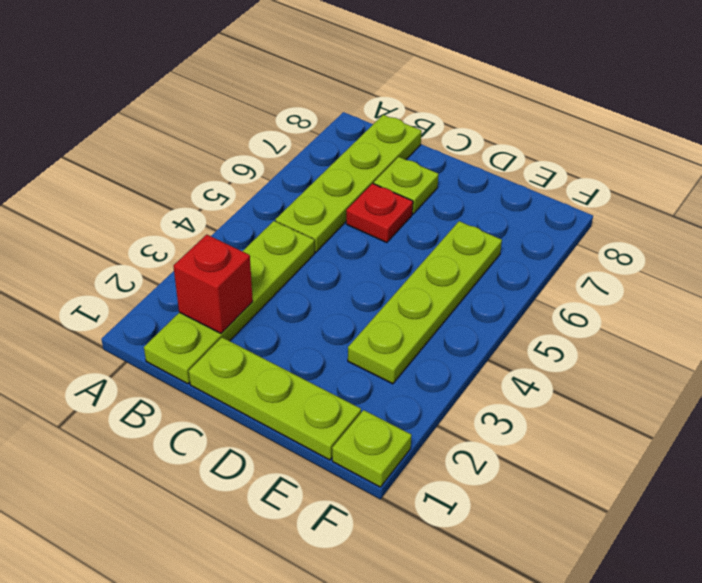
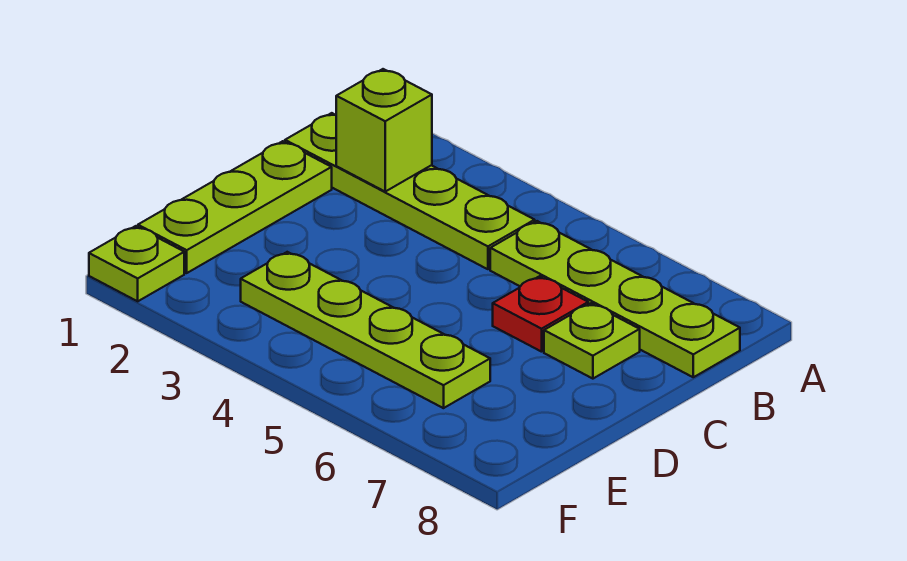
red 1x1 brick [173,235,253,333] -> lime 1x1 brick [336,69,432,192]

